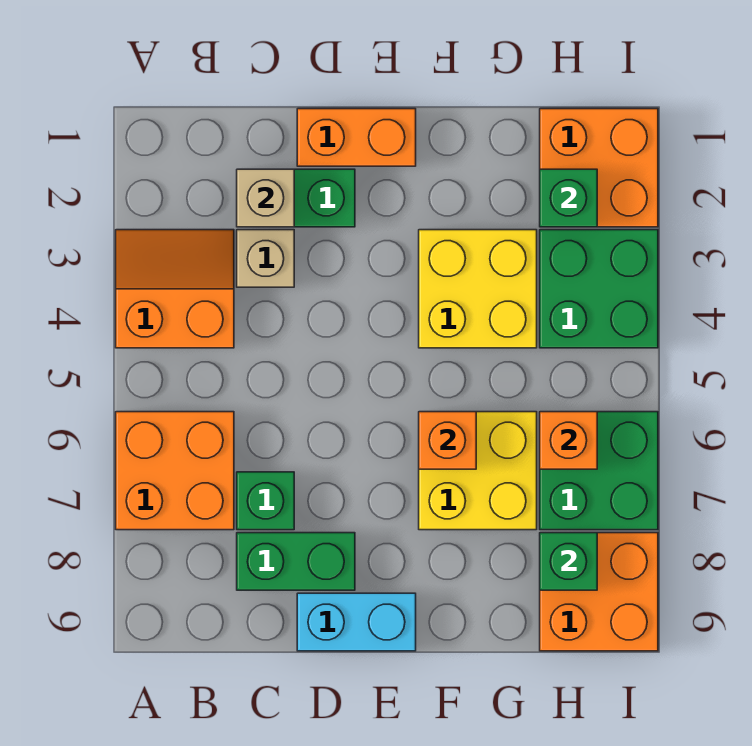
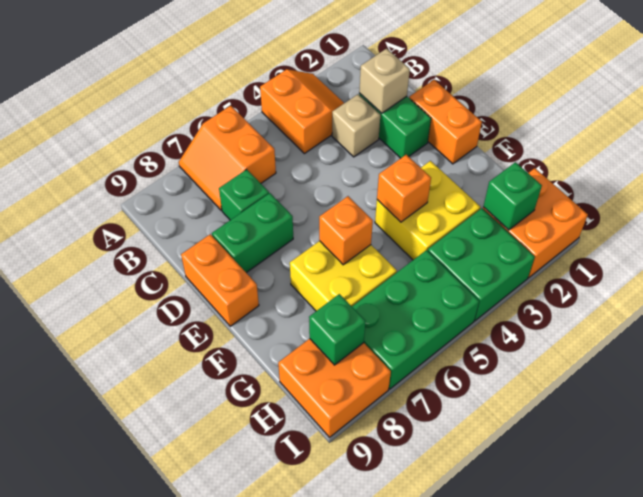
orange 2x2 brick [116,412,234,530] -> orange 2x2 slope [179,106,276,211]
green 1x2 brick [237,533,355,590] -> green 1x2 brick turned to [212,193,293,273]
cyan 1x2 brick [297,593,416,651] -> orange 1x2 brick [181,234,259,326]
green 2x2 brick [540,412,658,530] -> green 2x3 brick [352,250,479,389]
orange 1x1 brick [540,412,597,469] -> orange 1x1 brick moved to [377,155,431,222]

